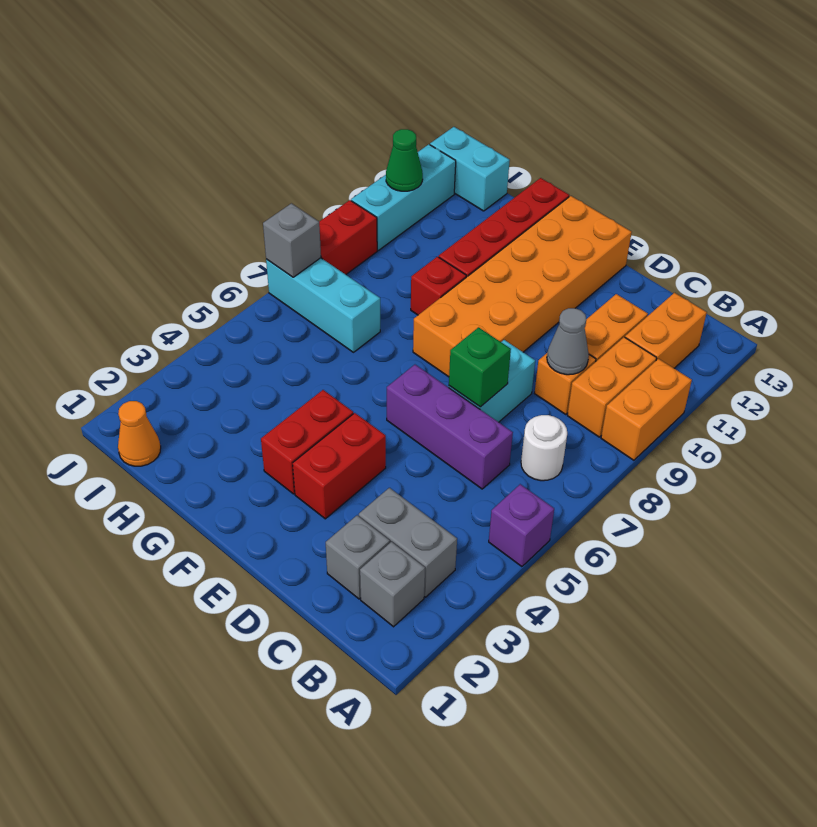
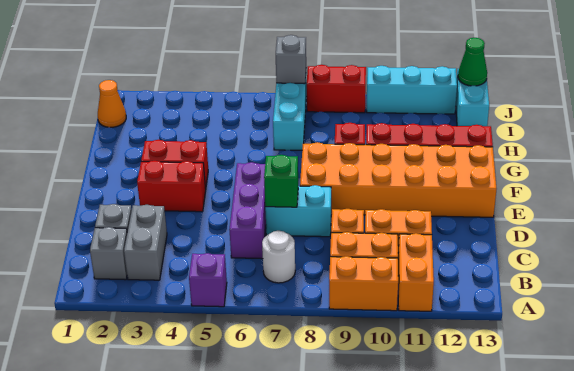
orange 1x2 brick [625,293,707,368] -> orange 1x2 brick turned to [398,233,434,311]
grey 1x1 cone [547,308,589,375] -> none
green 1x1 cone [386,129,423,191] -> green 1x1 cone moved to [458,38,487,86]

